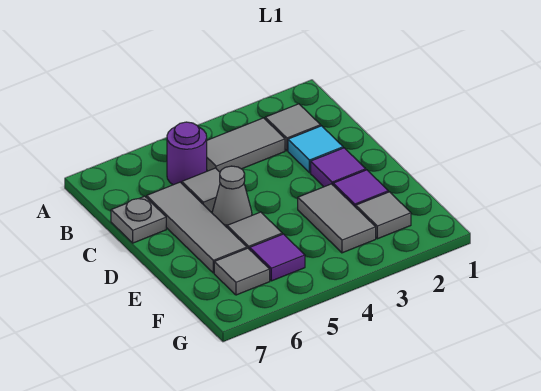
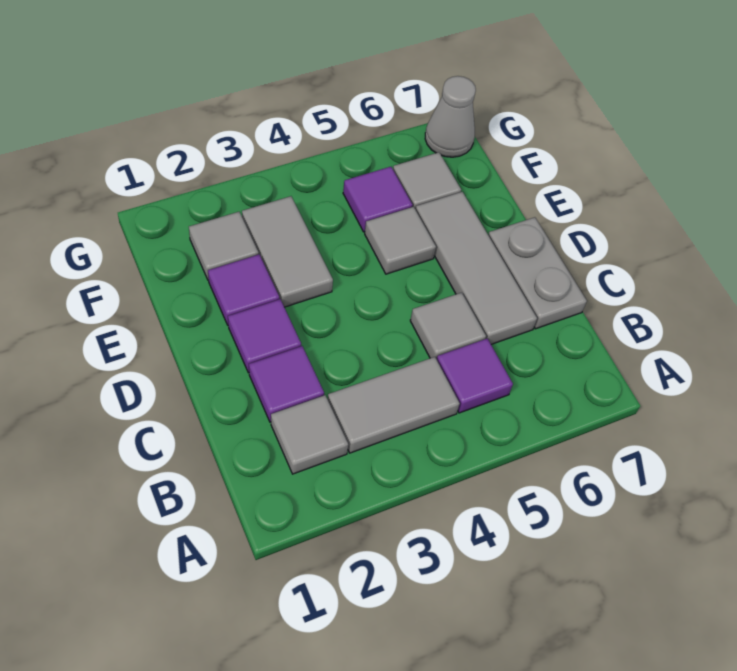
purple 1x1 round brick [167,122,207,185] -> purple 1x1 tile [437,338,513,413]
cyan 1x1 tile [288,126,343,173] -> purple 1x1 tile [249,346,324,422]
grey 1x1 plate [111,196,166,243] -> grey 1x2 plate [488,217,587,329]
grey 1x1 cone [212,166,252,227] -> grey 1x1 cone moved to [425,76,476,157]

